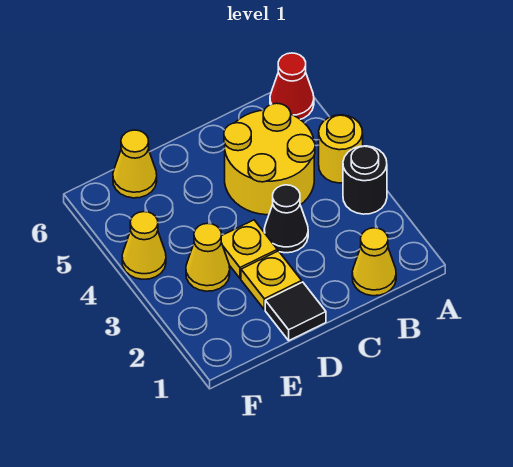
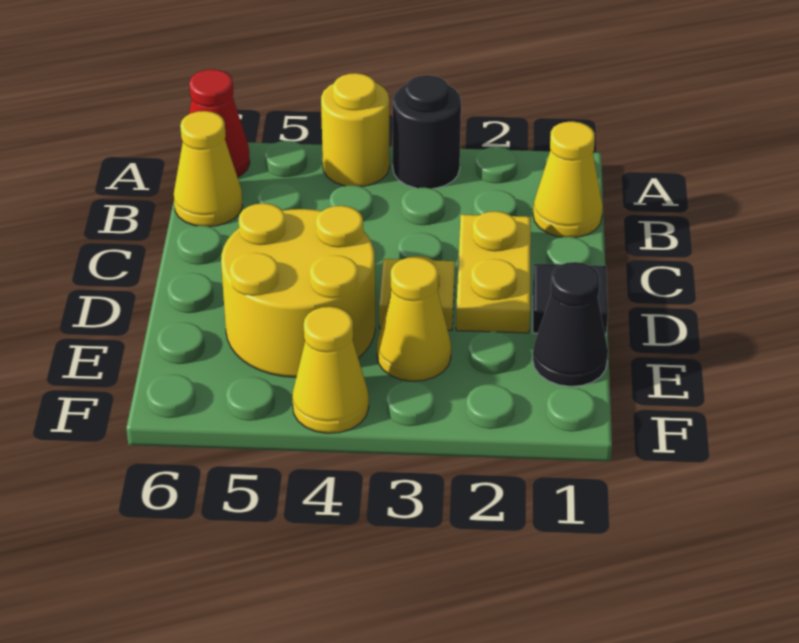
yellow 2x2 round brick [224,103,315,215] -> yellow 2x2 round brick moved to [221,203,375,377]
black 1x1 cone [264,185,308,253] -> black 1x1 cone moved to [533,262,608,386]
yellow 1x1 plate [241,251,302,309] -> yellow 1x2 plate [456,211,531,333]
yellow 1x1 cone [113,130,157,198] -> yellow 1x1 cone moved to [174,111,243,227]

